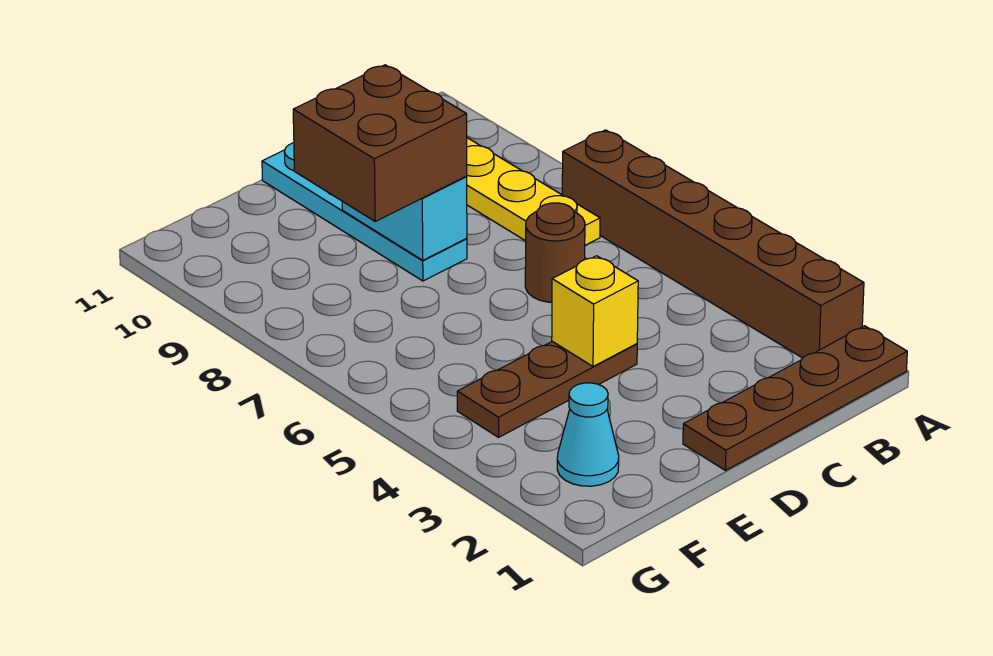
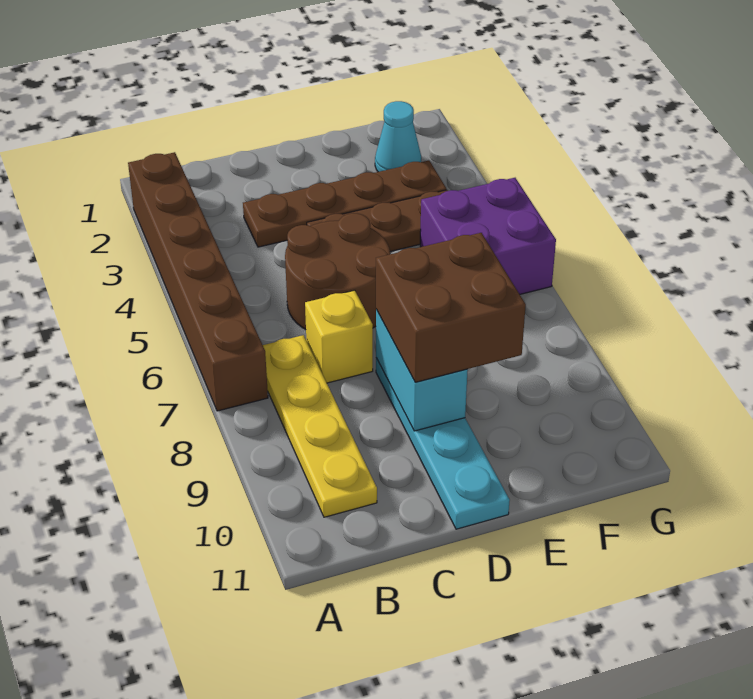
brown 1x4 plate [683,326,907,470] -> brown 1x4 plate moved to [243,160,446,247]
brown 1x1 round brick [525,203,585,302] -> brown 2x2 round brick [285,213,390,330]
yellow 1x1 brick [552,256,638,366] -> yellow 1x1 brick moved to [305,290,373,383]
none -> purple 2x2 brick [420,178,556,294]

